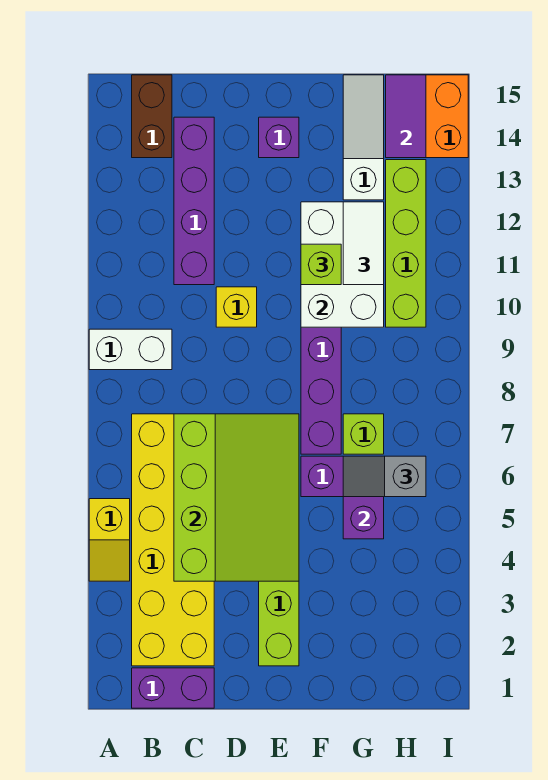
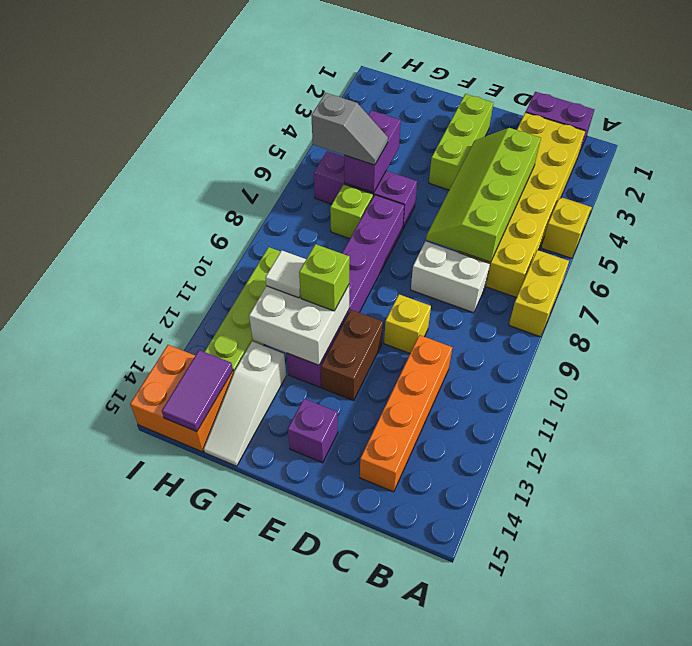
none -> yellow 1x2 brick [509,250,569,337]
white 1x2 brick [89,329,172,370] -> white 1x2 brick moved to [411,242,490,313]
brown 1x2 brick [132,75,172,158] -> brown 1x2 brick moved to [321,310,383,401]
lime 3x4 slope [174,414,299,581] -> lime 2x4 slope [426,128,541,262]
purple 1x4 brick [174,117,214,285] -> orange 1x4 brick [360,335,452,492]
white 2x3 brick [301,202,384,327] -> white 2x2 brick [249,285,349,365]
white 1x2 tile [343,202,384,285] -> white 1x1 tile [265,251,306,298]

